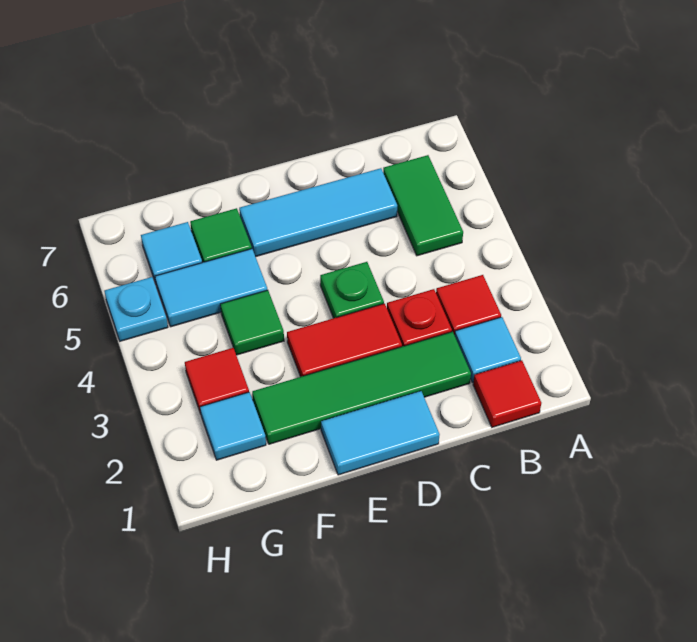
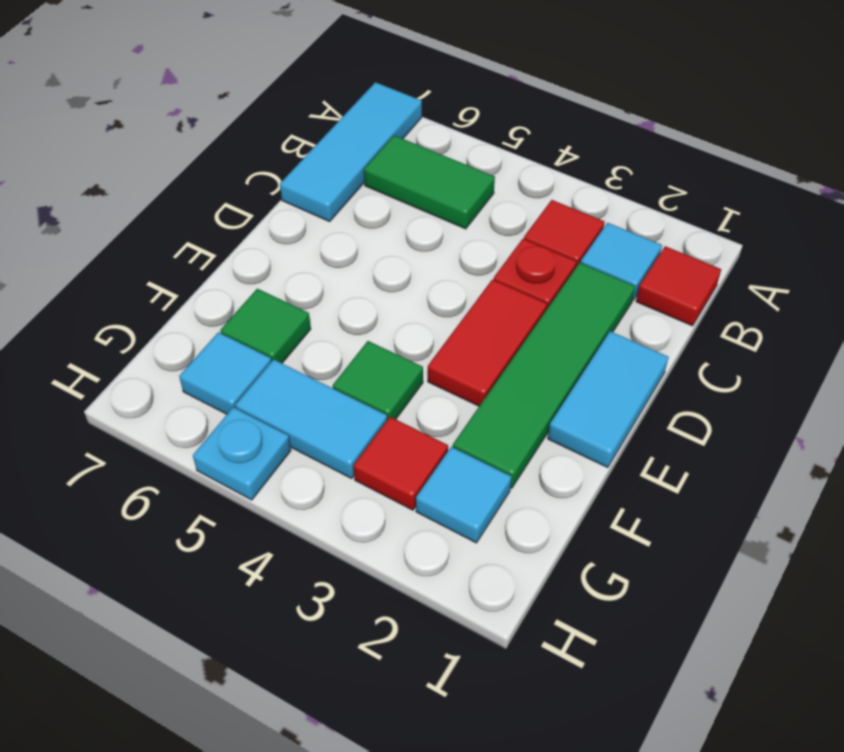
cyan 1x3 tile [239,168,397,257] -> cyan 1x3 tile moved to [280,82,422,222]
green 1x1 plate [320,262,384,318] -> none
cyan 1x2 tile [155,249,267,327] -> cyan 1x2 tile turned to [235,359,387,479]

